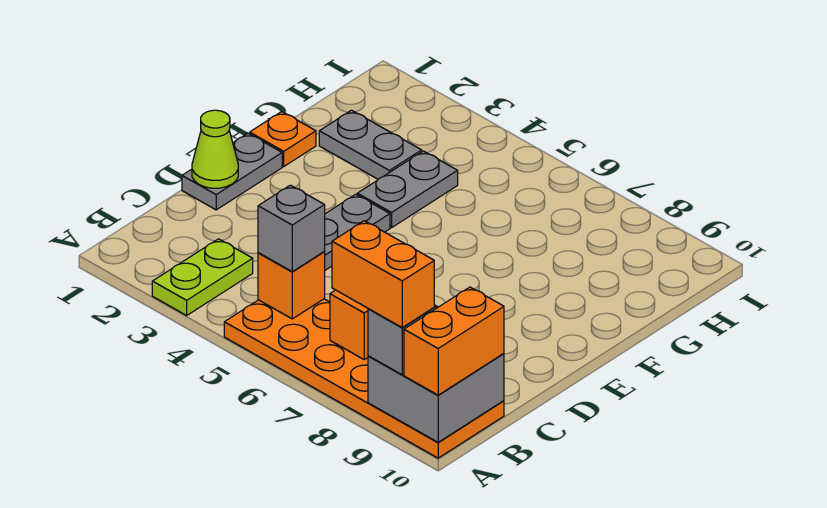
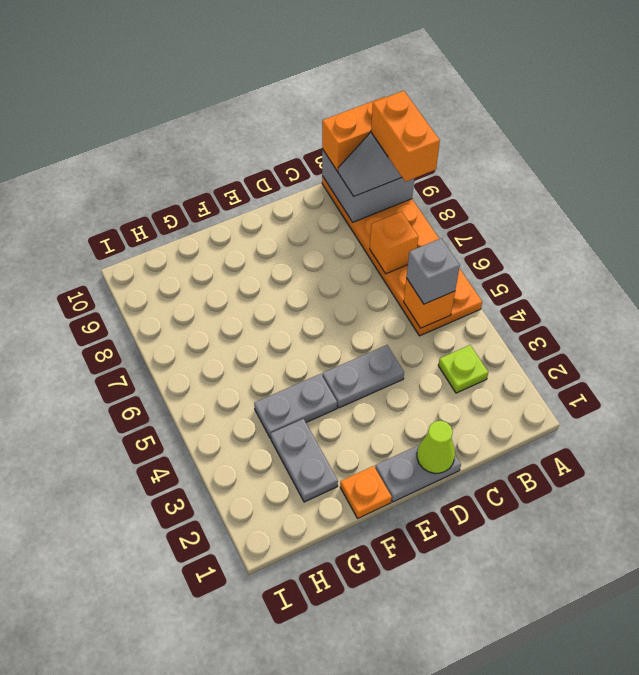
lime 1x2 plate [152,239,253,315] -> lime 1x1 plate [438,345,488,393]

